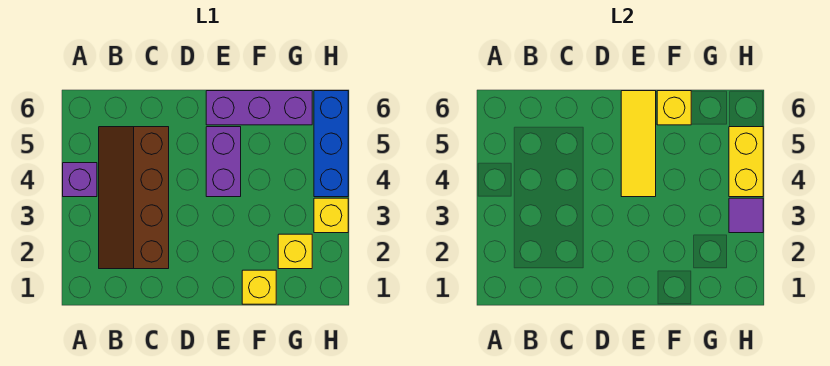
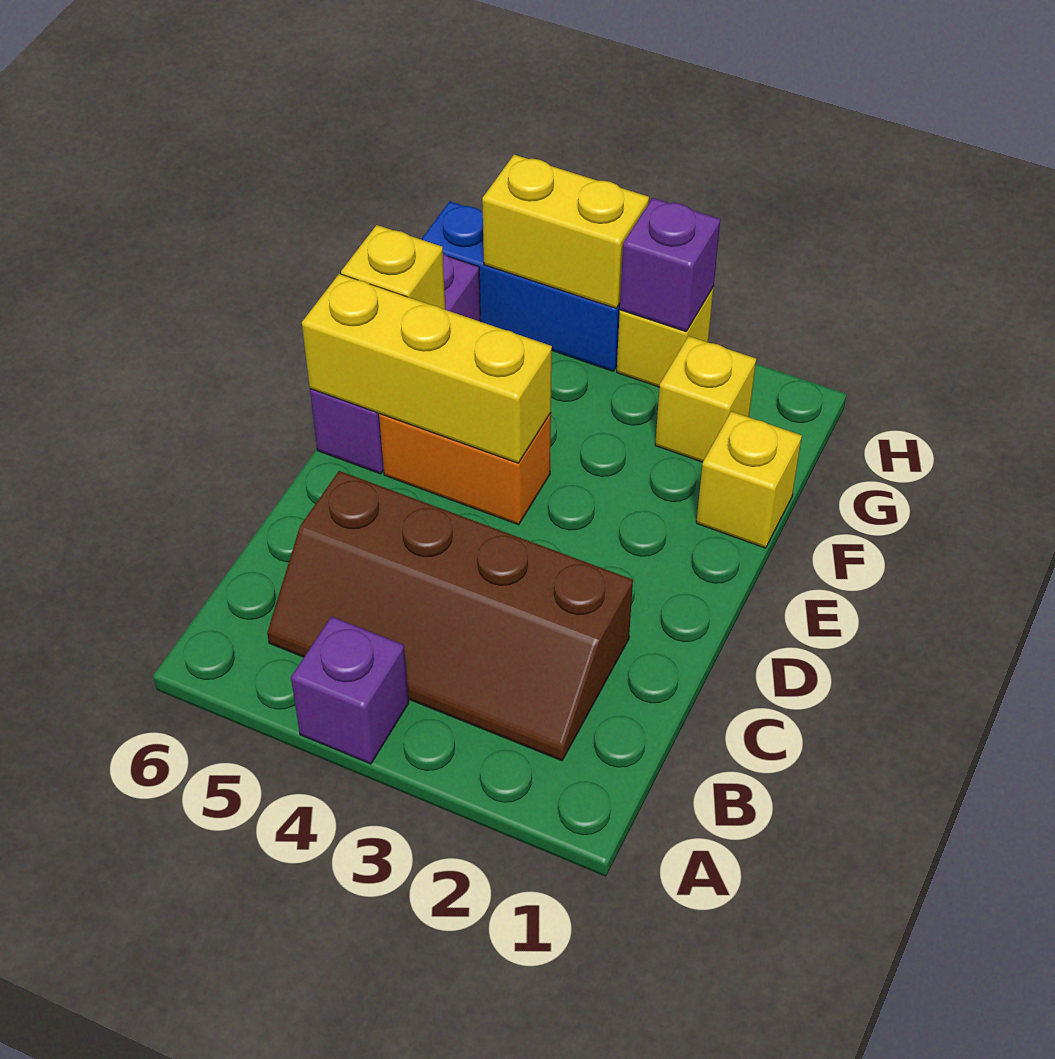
purple 1x2 brick [206,127,241,197] -> orange 1x2 brick [379,413,551,525]
yellow 1x3 tile [621,91,656,197] -> yellow 1x3 brick [302,274,552,463]
purple 1x1 tile [729,198,763,233] -> purple 1x1 brick [620,198,720,332]

